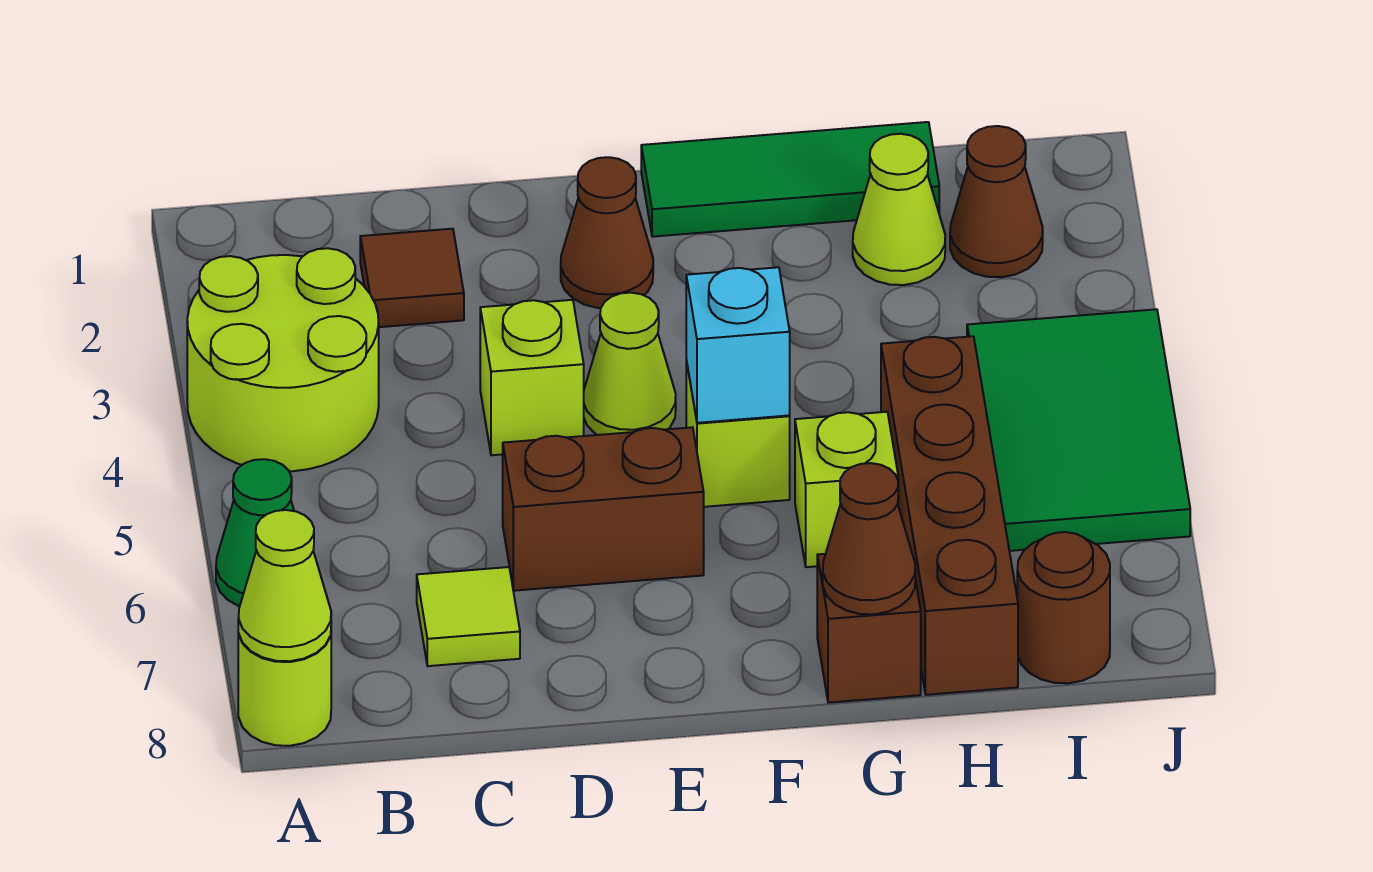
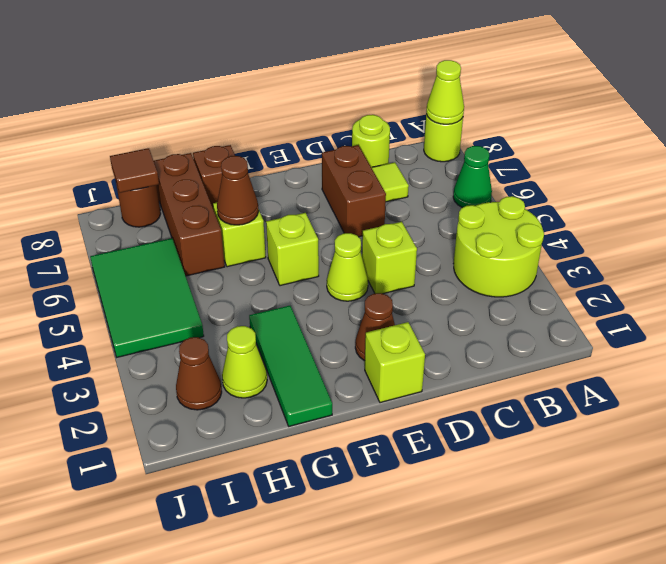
brown 1x1 tile [360,229,464,327] -> brown 1x1 tile moved to [110,148,159,193]
none -> lime 1x1 round brick [352,115,390,167]
brown 1x2 brick [503,427,704,591] -> brown 1x2 brick turned to [322,145,386,237]
none -> lime 1x1 brick [365,322,425,403]
green 1x3 tile [641,122,939,237] -> green 1x3 tile turned to [249,306,332,426]
cyan 1x1 brick [686,267,790,423] -> none
brown 1x1 cone [823,463,915,614] -> brown 1x1 cone moved to [217,156,259,225]
brown 1x4 brick [881,336,1018,695] -> brown 1x3 brick [154,153,225,276]

